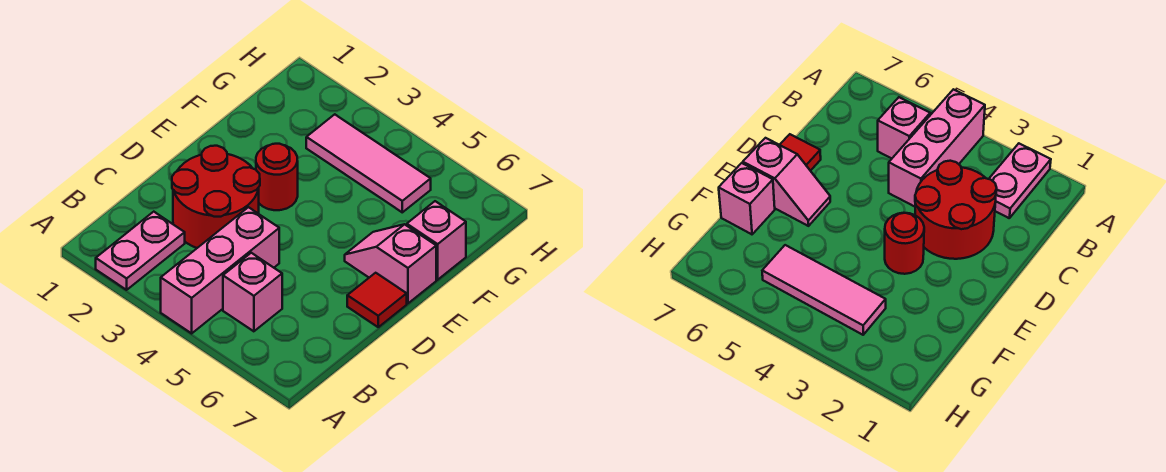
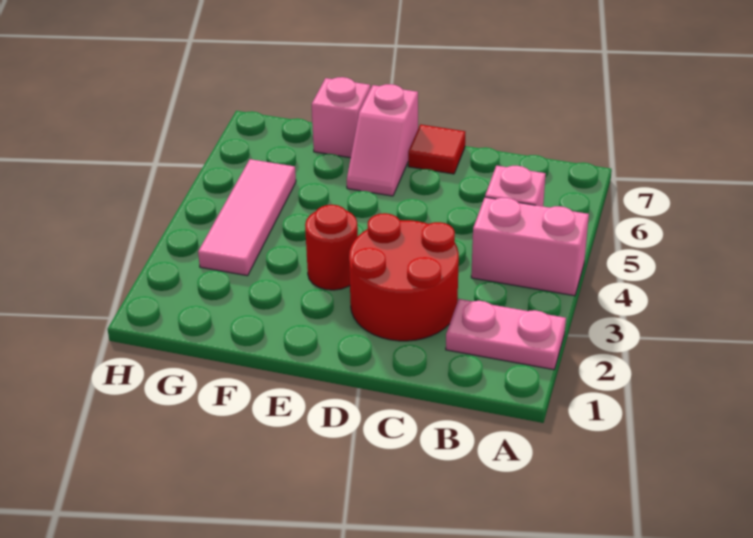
pink 1x3 brick [161,207,279,333] -> pink 1x2 brick [471,197,589,296]

